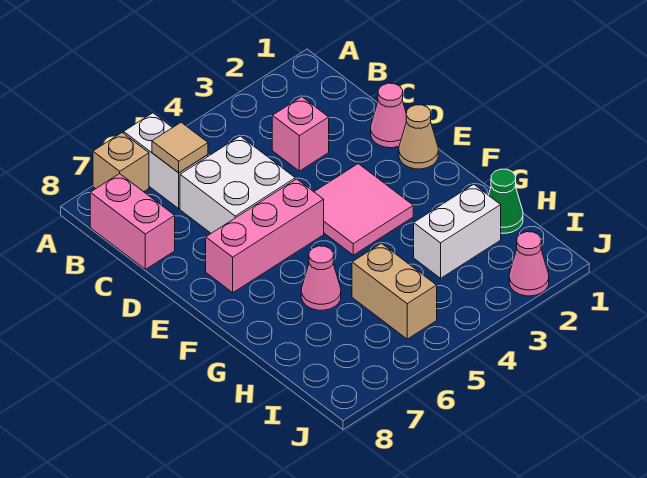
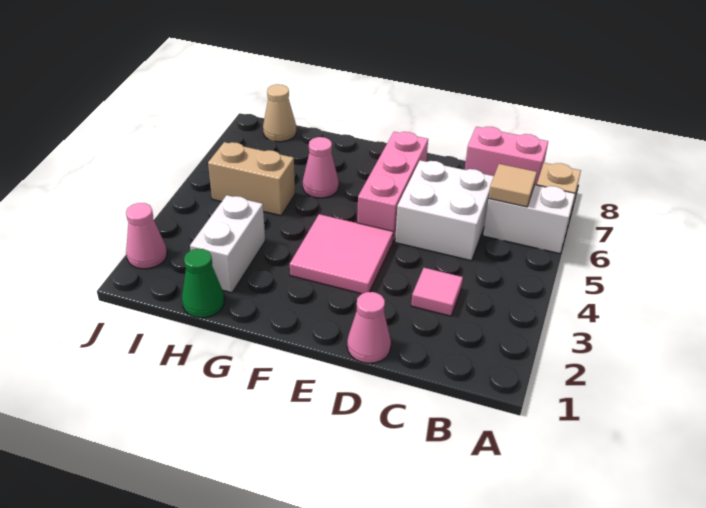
pink 1x1 brick [272,97,329,171] -> pink 1x1 tile [411,268,463,316]
tan 1x1 cone [399,105,438,169] -> tan 1x1 cone moved to [263,84,296,142]

